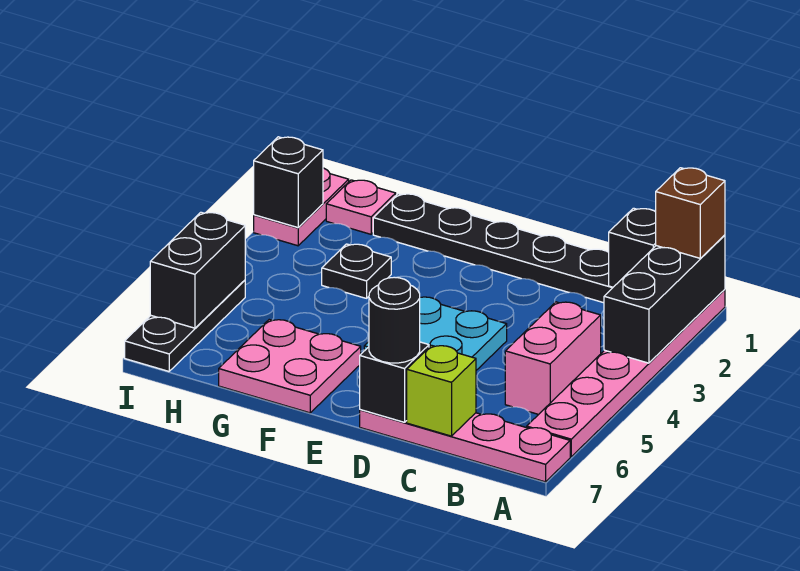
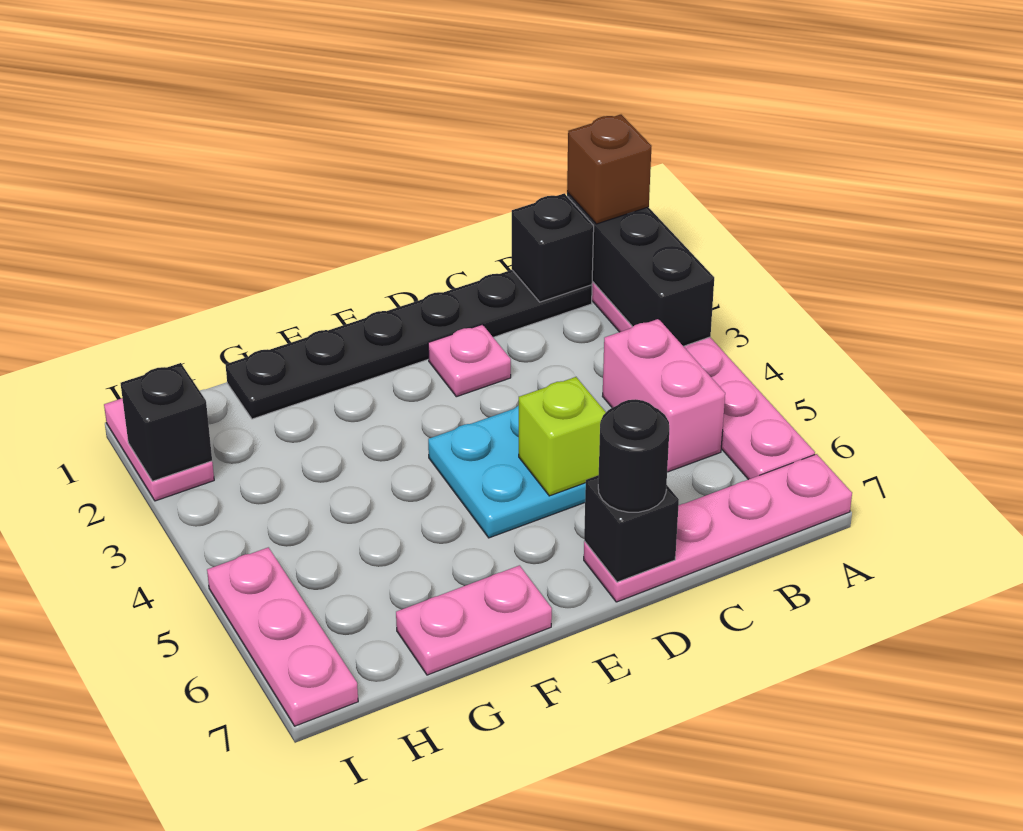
lime 1x1 brick [407,345,476,436] -> lime 1x1 brick moved to [519,377,606,496]
pink 2x2 plate [219,320,361,413] -> pink 1x2 plate [396,565,552,675]
black 1x1 plate [322,244,391,298] -> none
pink 1x1 plate [326,180,396,234] -> pink 1x1 plate moved to [428,324,511,397]
black 1x3 plate [125,280,245,371] -> pink 1x3 plate [207,547,358,726]
black 1x2 brick [150,212,245,328] -> none

